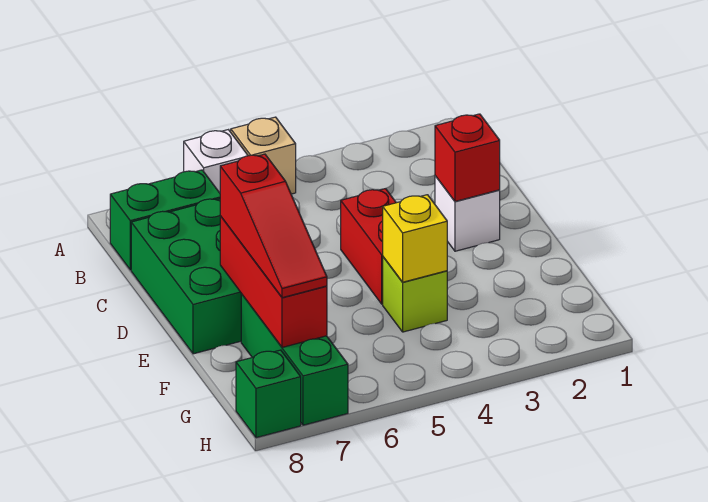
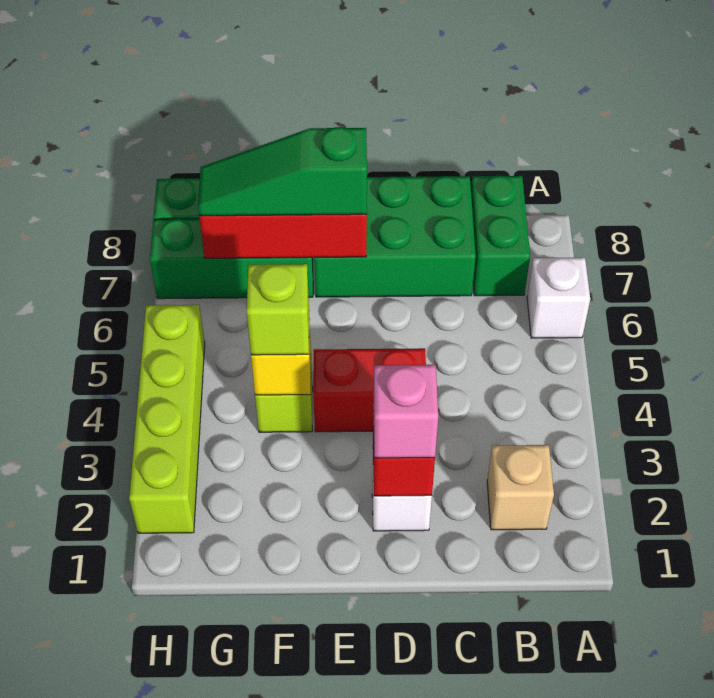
tan 1x1 brick [231,117,296,194] -> tan 1x1 brick moved to [487,445,554,530]
none -> pink 1x1 brick [373,365,438,458]
red 1x3 slope [220,154,327,298] -> green 1x3 slope [198,127,367,216]
none -> lime 1x1 brick [247,264,309,355]
none -> lime 1x4 brick [129,305,205,533]

